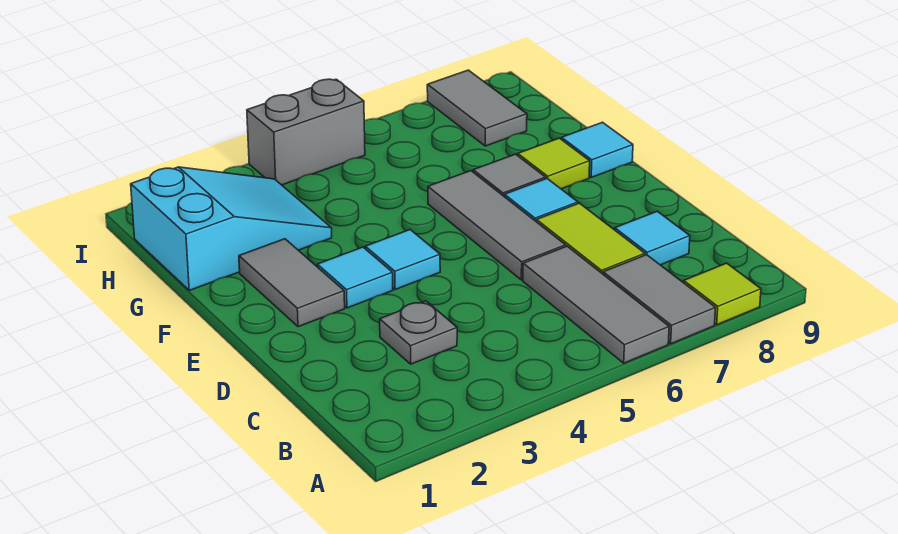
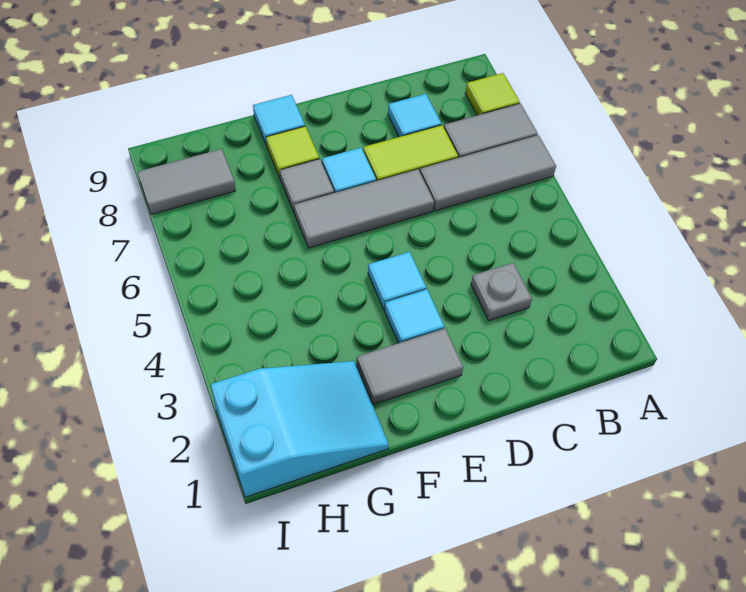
cyan 2x3 slope [131,167,332,290] -> cyan 2x3 slope turned to [211,361,389,497]
grey 1x2 brick [247,79,365,185] -> none

